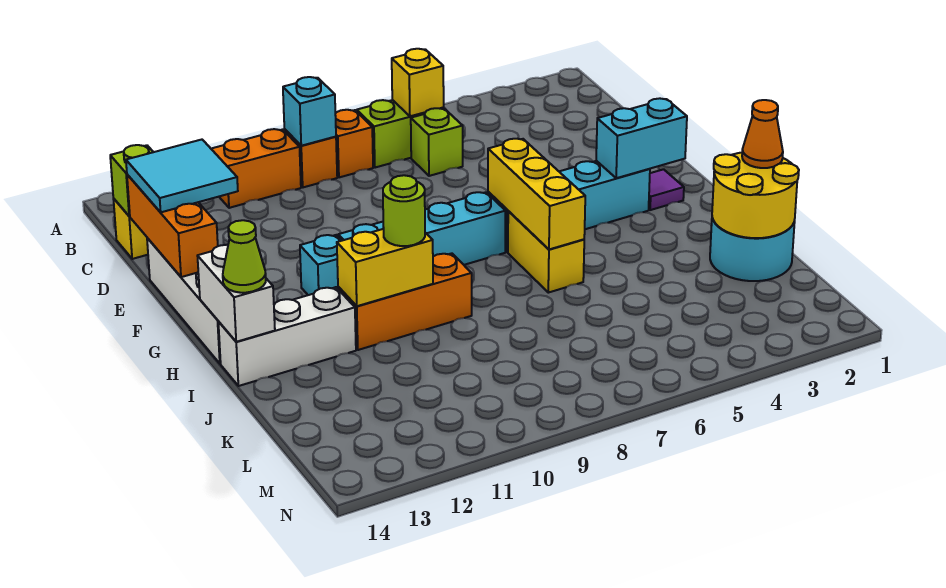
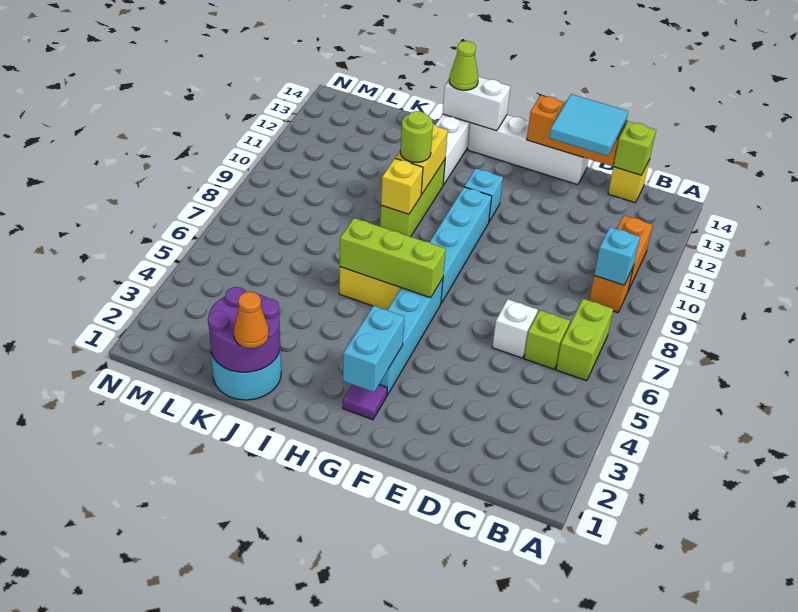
yellow 1x1 brick [392,49,444,116] -> yellow 1x1 brick moved to [381,158,423,214]
orange 1x1 brick [335,110,373,177] -> none
none -> white 1x1 brick [492,299,538,358]
yellow 1x3 brick [488,139,585,249] -> lime 1x3 brick [340,218,446,298]
orange 1x3 brick [338,253,472,350] -> lime 1x3 brick [380,160,445,237]
yellow 2x2 round brick [712,153,799,238] -> purple 2x2 round brick [208,287,280,372]

